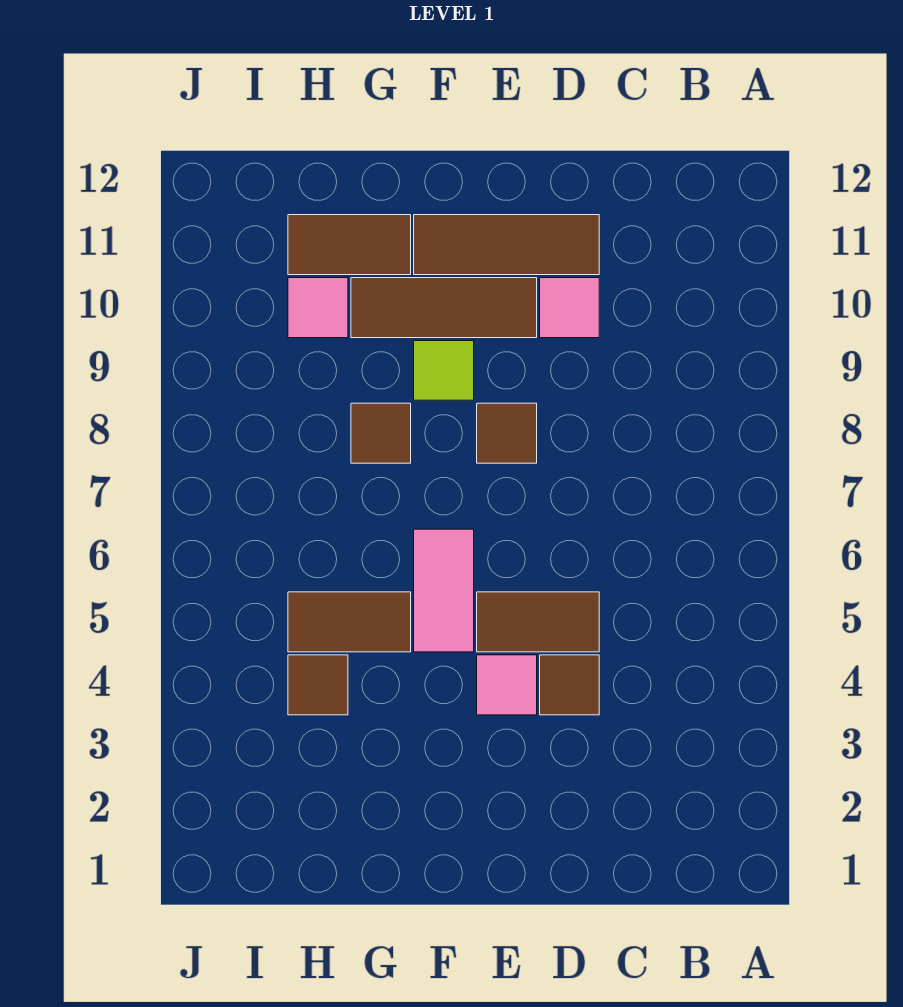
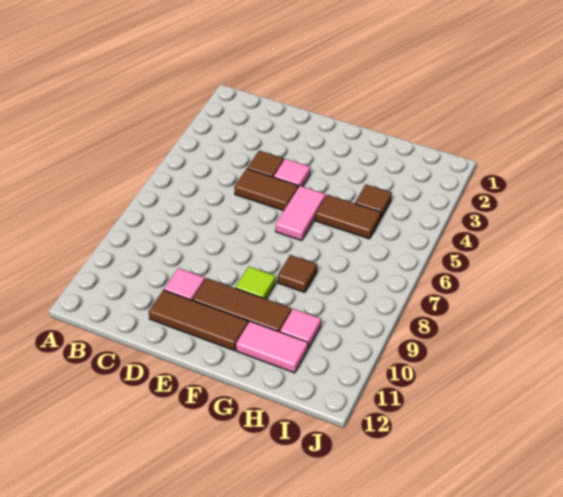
brown 1x1 tile [477,403,537,463] -> none
brown 1x2 tile [288,215,411,275] -> pink 1x2 tile [236,321,308,373]

